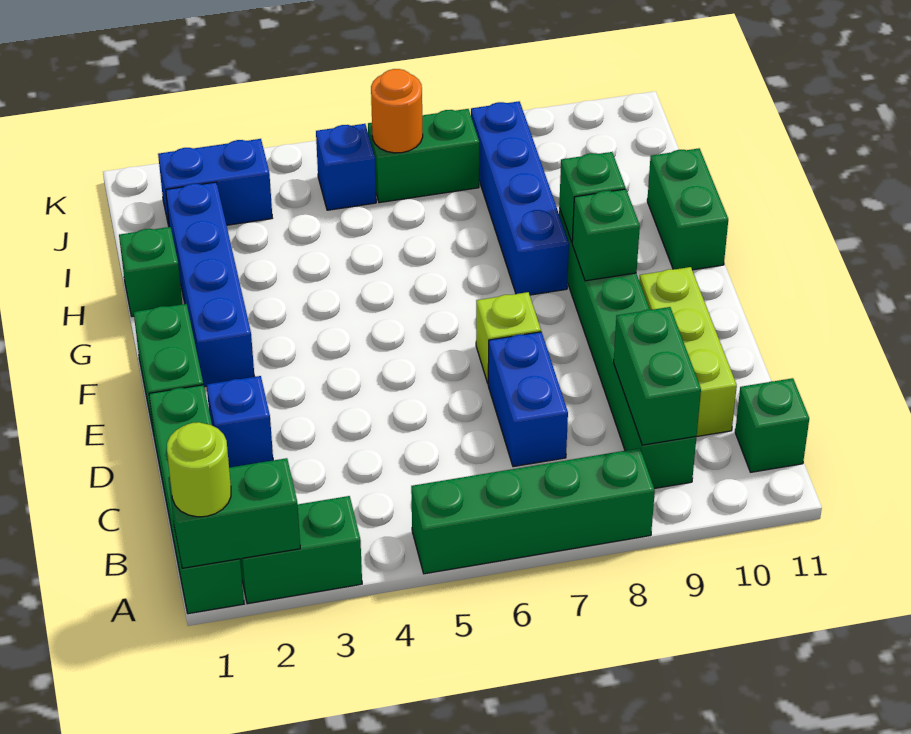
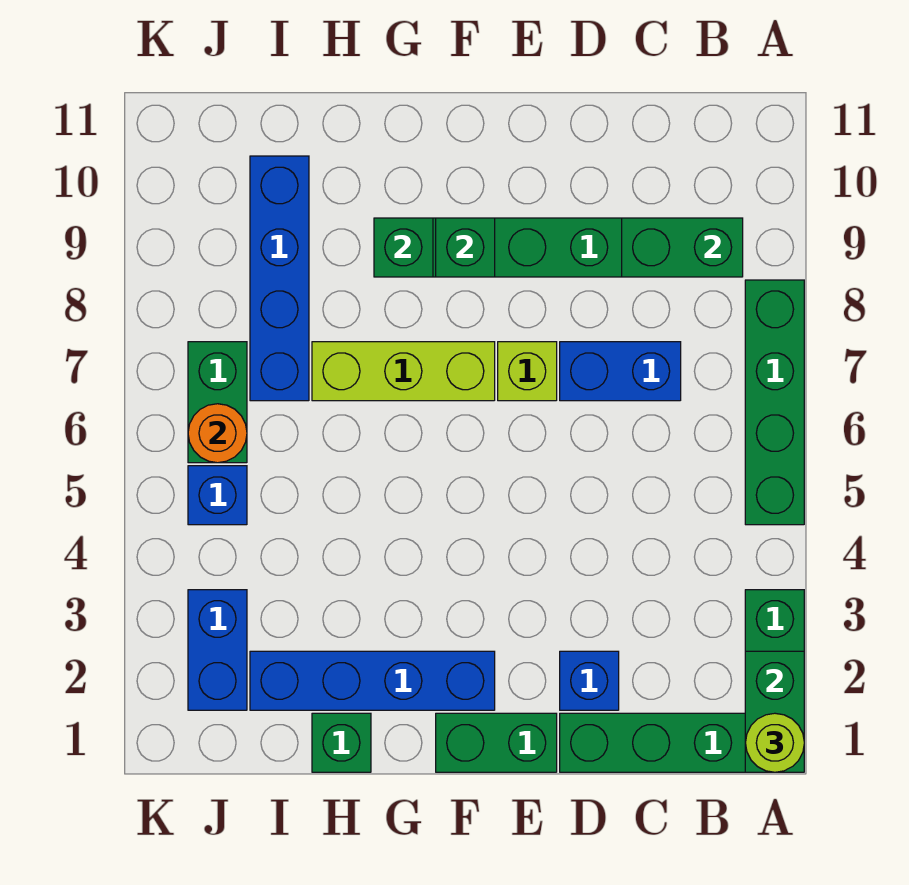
green 1x1 brick [735,378,809,472] -> none
lime 1x3 brick [639,267,737,437] -> lime 1x3 brick moved to [312,342,495,401]
blue 1x4 brick [471,101,569,295] -> blue 1x4 brick turned to [250,156,309,401]
green 1x2 brick [647,148,728,270] -> none

